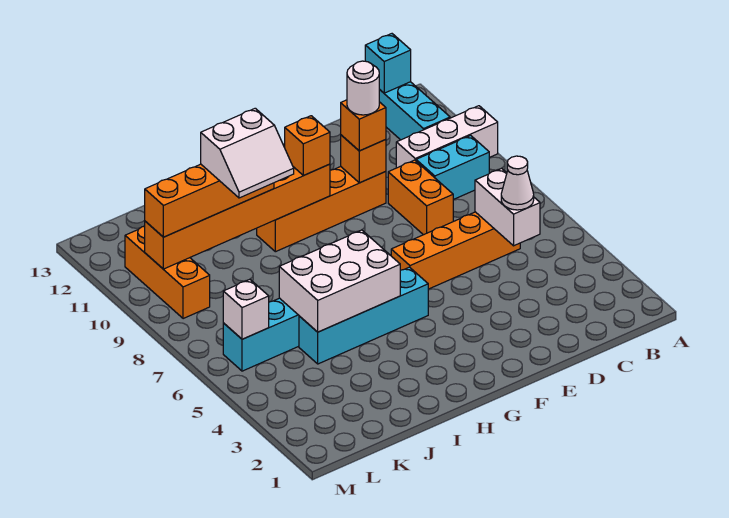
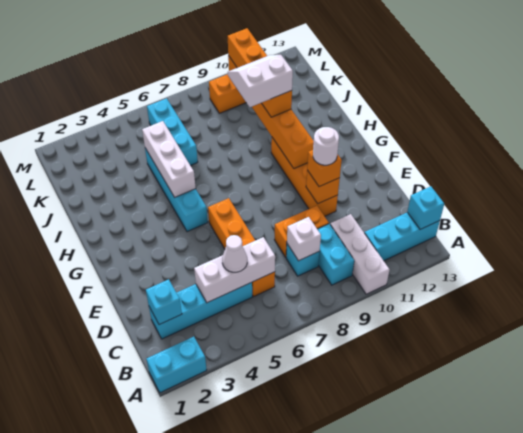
none -> cyan 1x2 brick [147,337,207,393]
none -> cyan 1x4 brick [149,282,252,339]
none -> cyan 1x1 brick [146,279,182,325]
white 1x2 brick [475,168,540,246] -> white 1x3 brick [194,237,275,303]
none -> cyan 1x1 brick [286,244,320,276]
orange 1x1 brick [285,116,330,175] -> none
white 2x3 brick [279,230,400,332] -> white 1x3 brick [142,121,196,197]
white 2x2 slope [201,108,294,198] -> white 2x2 slope turned to [228,55,293,107]
white 1x1 brick [223,279,269,339] -> white 1x1 brick moved to [287,217,321,261]

